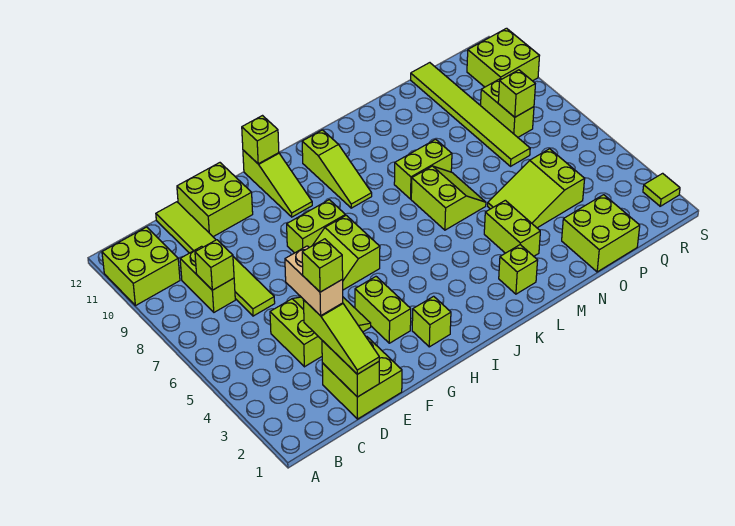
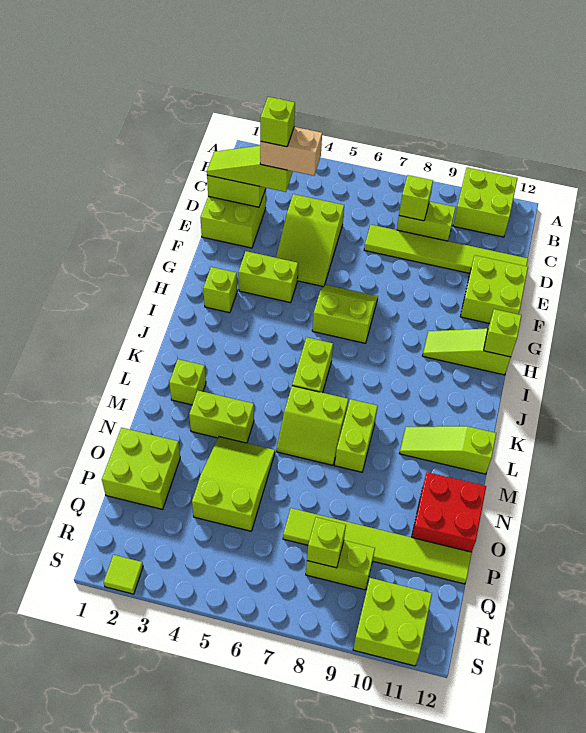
lime 1x2 brick [287,200,345,253] -> lime 1x2 brick moved to [292,337,333,393]
lime 1x3 slope [302,130,372,208] -> lime 1x3 slope moved to [399,426,496,474]
none -> red 2x2 brick [412,472,486,552]

